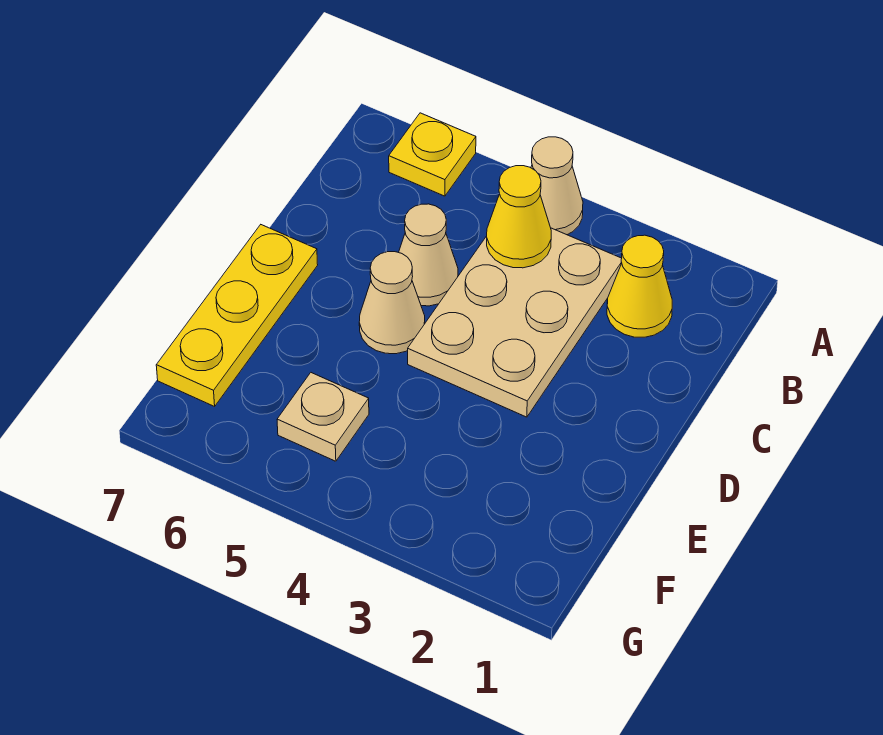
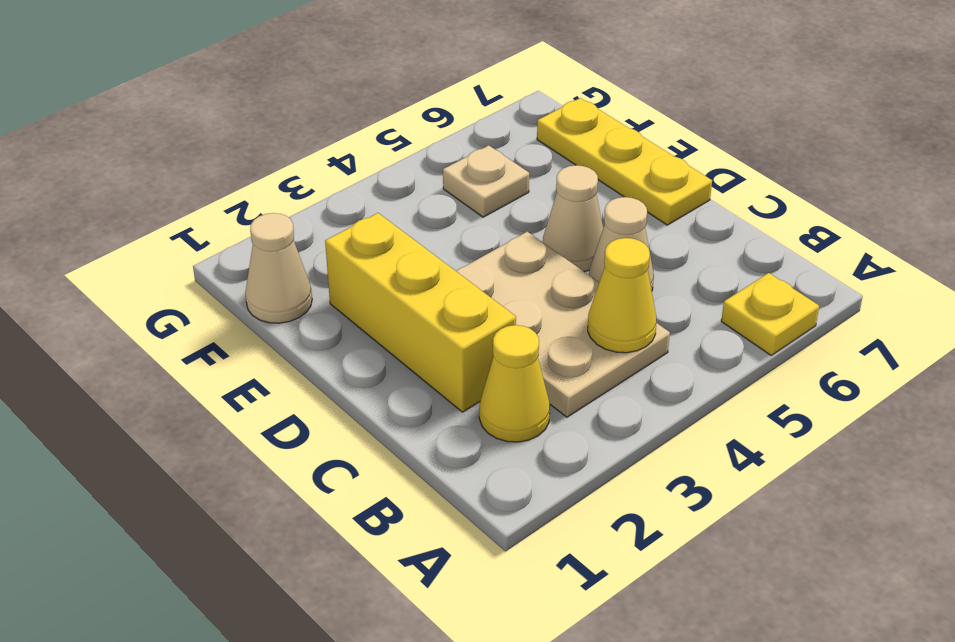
tan 1x1 cone [531,137,583,235] -> tan 1x1 cone moved to [245,213,312,323]
none -> yellow 1x3 brick [325,213,516,412]

